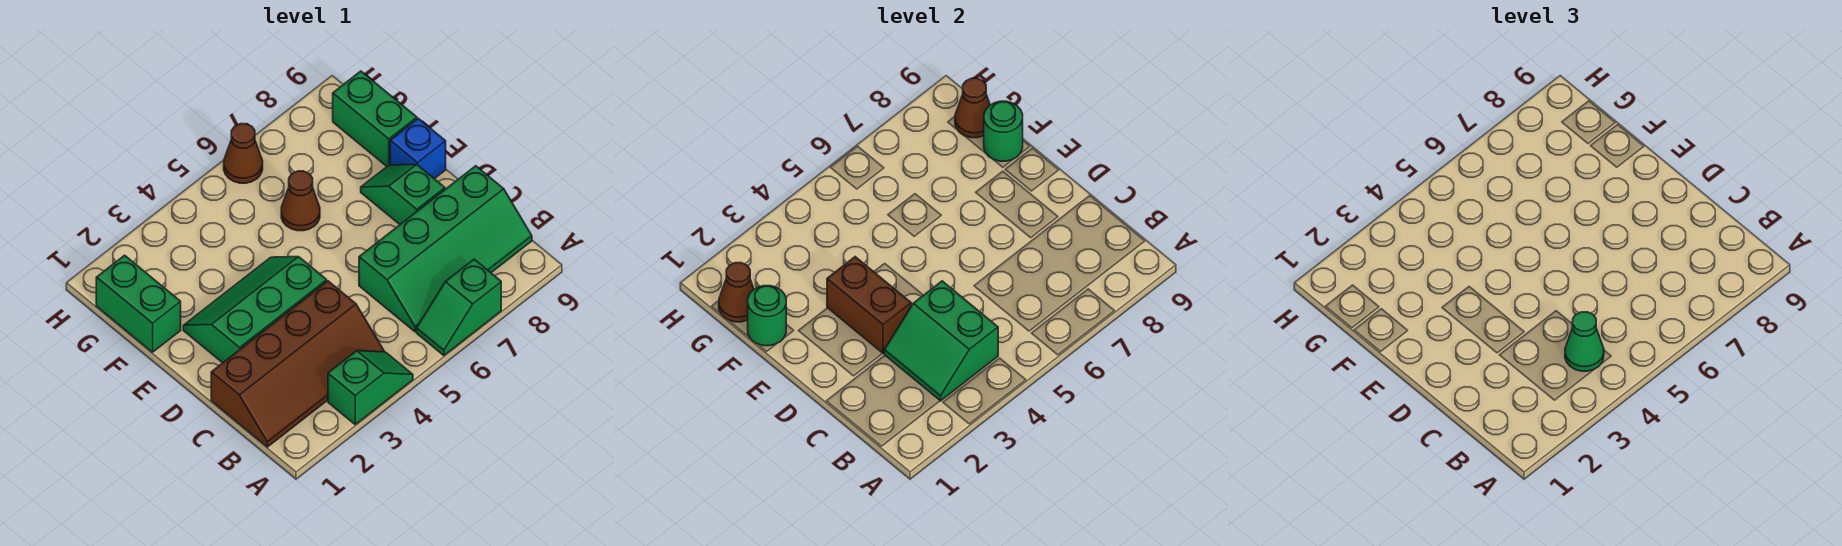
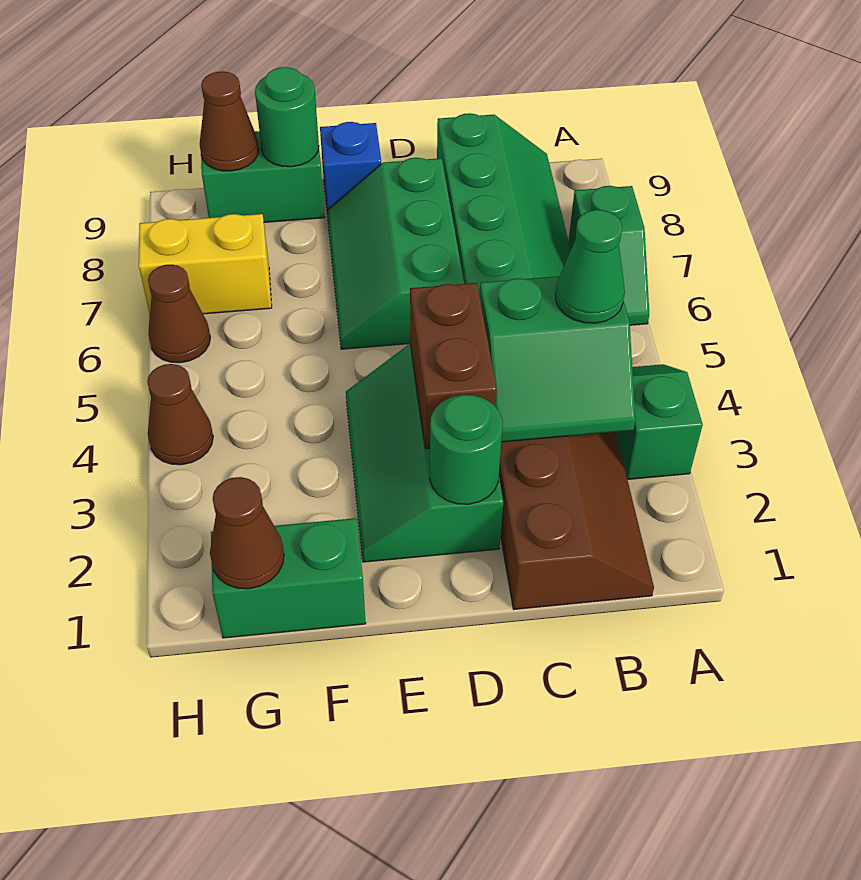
brown 1x2 brick [827,257,911,354] -> brown 1x2 brick turned to [410,283,497,449]
green 1x2 slope [361,164,445,224] -> green 2x3 slope [327,158,464,349]
green 1x1 round brick [748,286,786,346] -> green 1x1 round brick moved to [430,395,503,504]
brown 1x1 cone [281,171,320,231] -> brown 1x1 cone moved to [147,364,213,465]
none -> yellow 1x2 brick [139,214,272,314]

